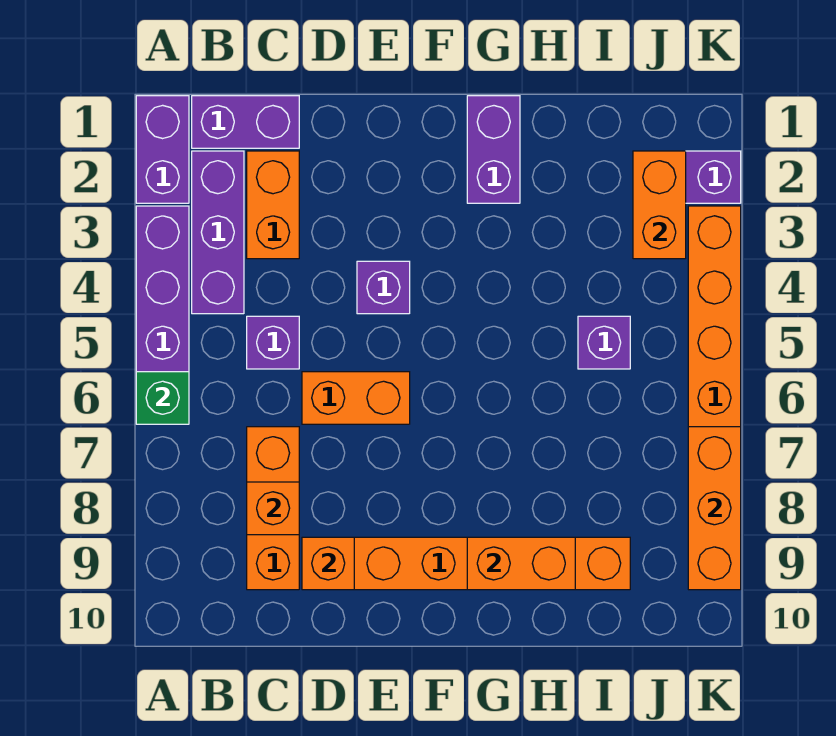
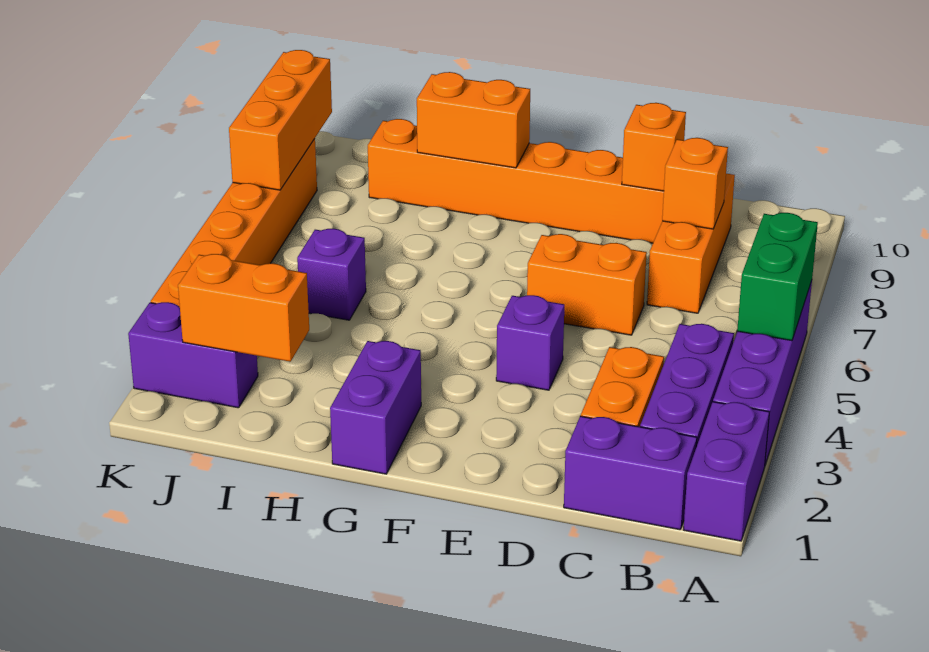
green 1x1 brick [136,372,189,424] -> green 1x2 brick [737,213,818,341]
purple 1x1 brick [247,316,299,369] -> none
orange 1x2 brick [633,151,686,259] -> orange 1x2 brick turned to [178,254,309,362]

